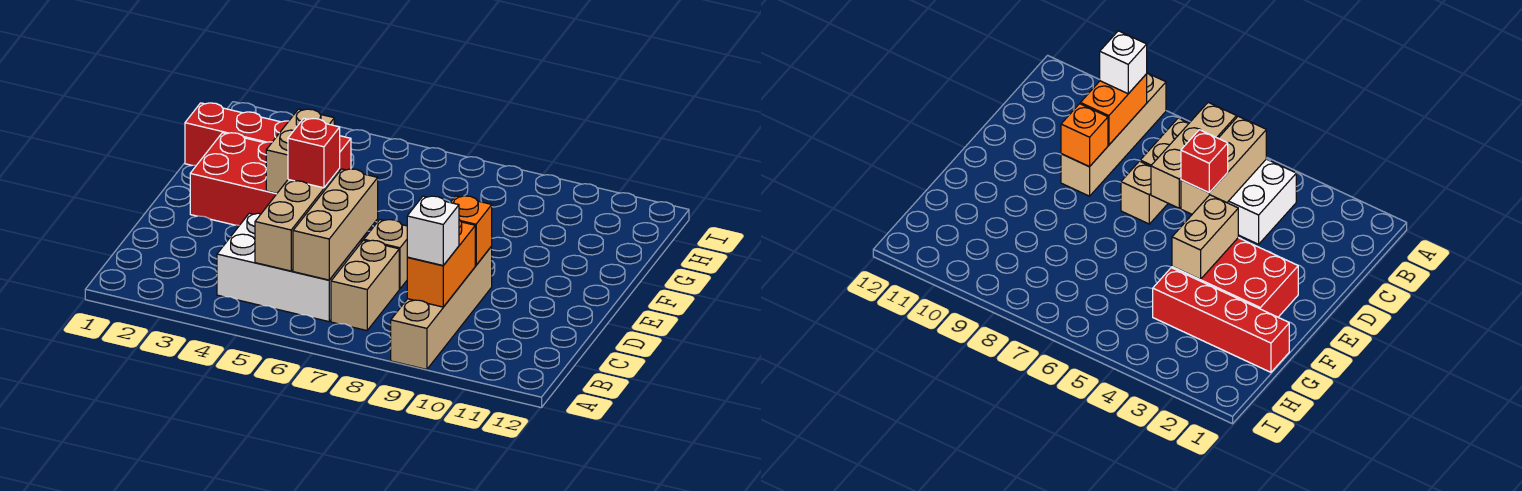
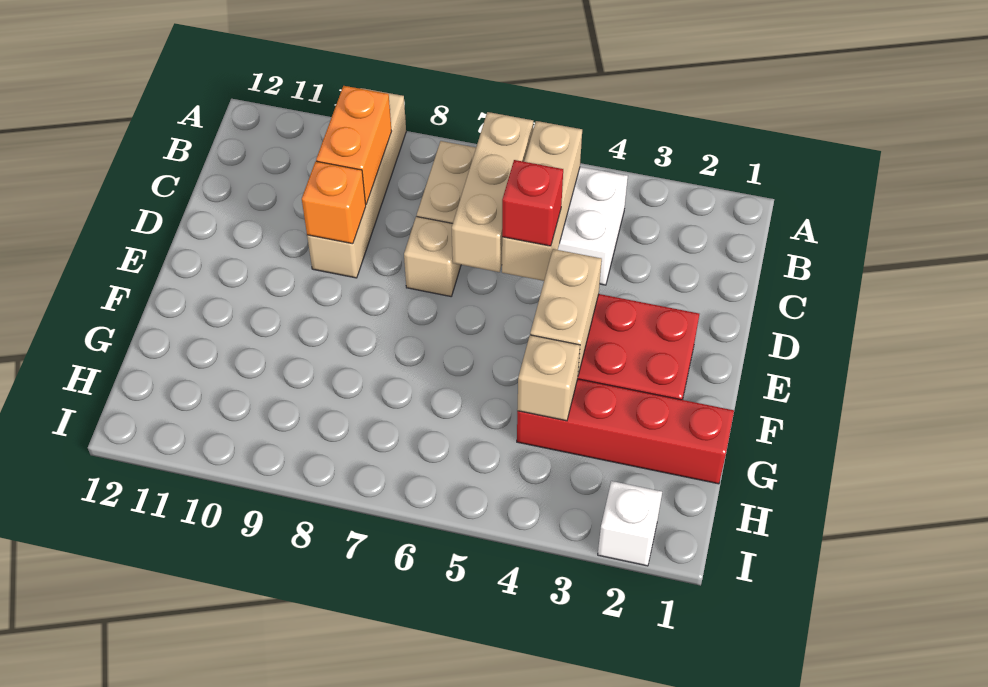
white 1x1 brick [407,196,459,265] -> white 1x1 brick moved to [598,481,662,566]
none -> tan 1x1 brick [517,335,580,421]

